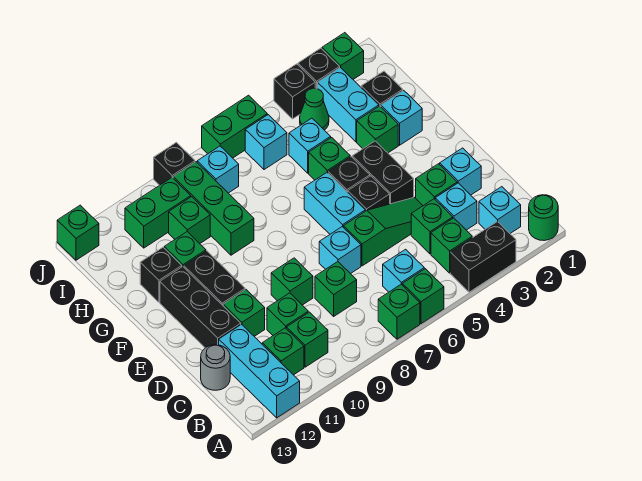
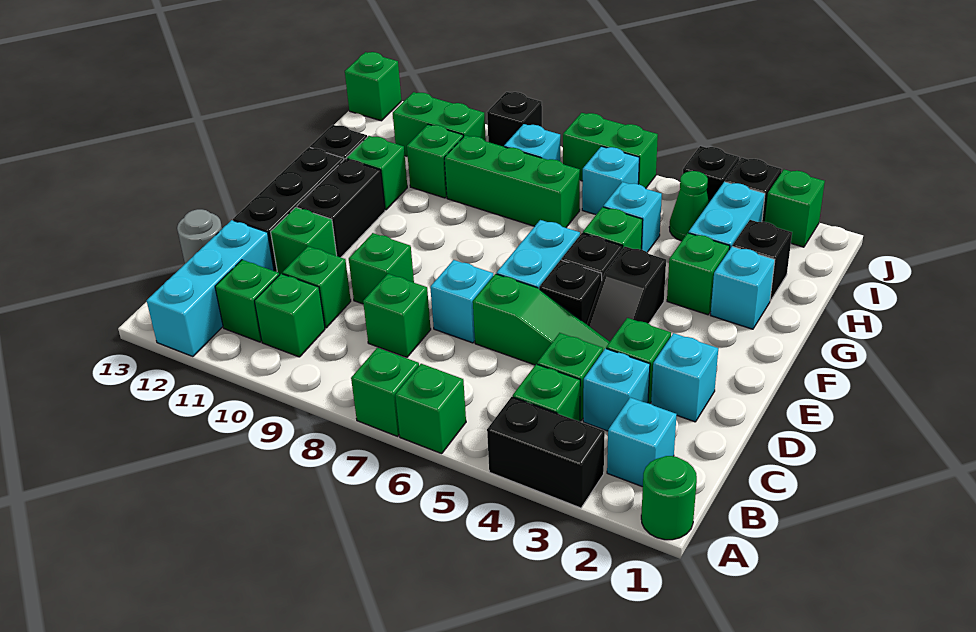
cyan 1x1 brick [383,249,424,292] -> none
black 1x2 brick [352,141,414,204] -> black 1x2 slope [587,247,666,342]
green 1x3 brick [173,162,254,255] -> green 1x3 brick turned to [444,135,580,228]

